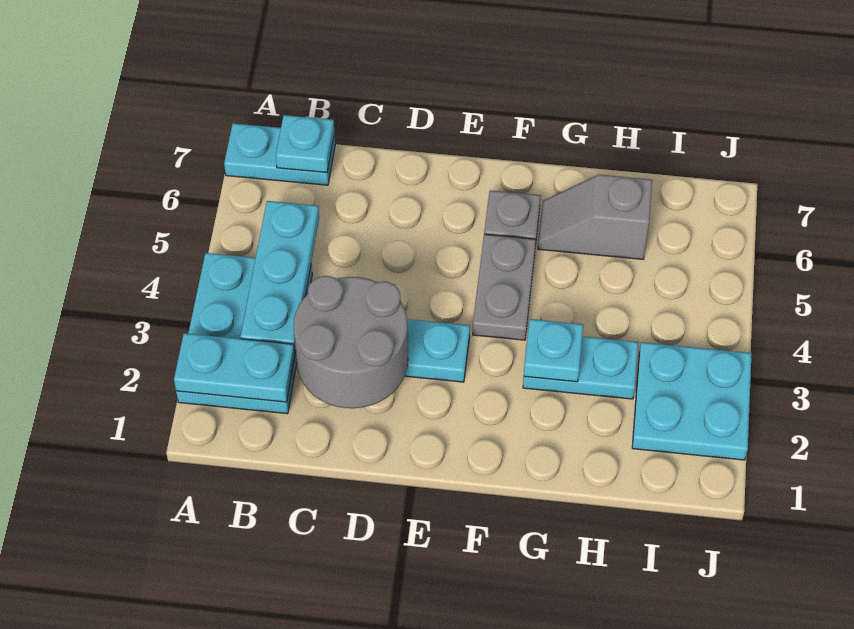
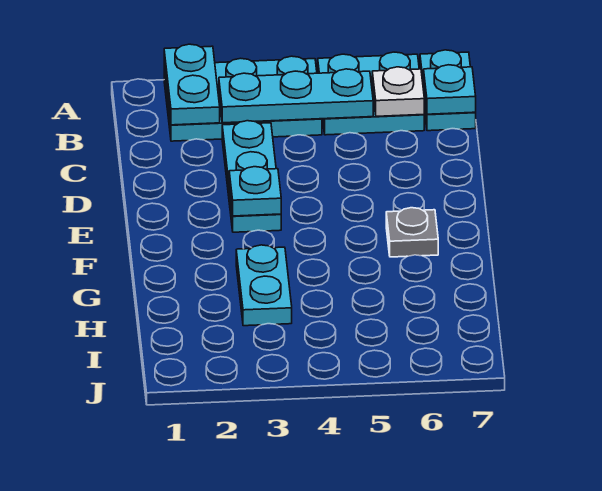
none -> white 1x1 plate [372,67,424,116]
grey 2x2 round brick [294,276,408,408] -> none
grey 1x2 plate [473,234,536,340] -> none
cyan 1x1 plate [524,319,583,382] -> cyan 1x1 plate moved to [229,167,281,216]
grey 1x2 slope [538,175,652,259] -> none
cyan 2x2 plate [632,342,752,460] -> cyan 2x2 plate moved to [318,52,424,135]

